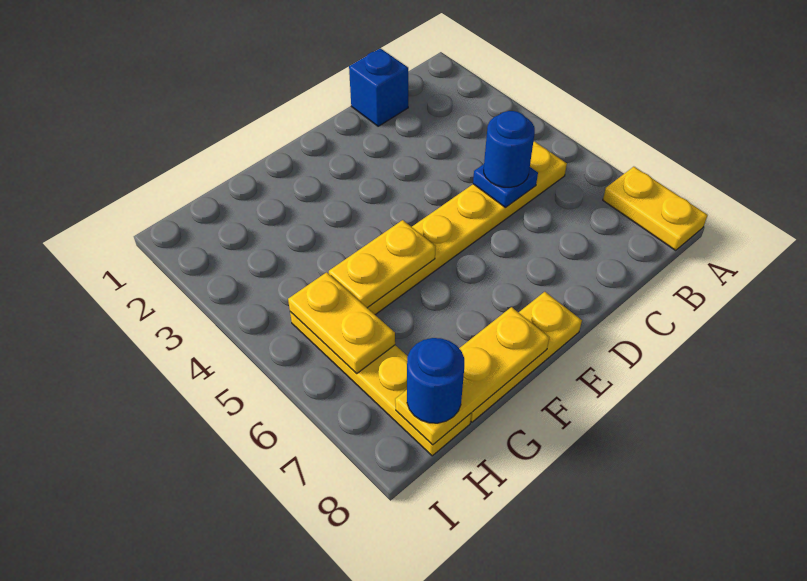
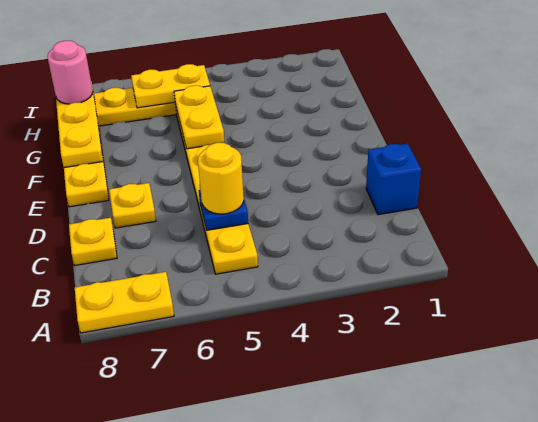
blue 1x1 round brick [484,111,535,187] -> yellow 1x1 round brick [198,143,244,214]
none -> yellow 1x1 plate [69,218,117,265]
none -> yellow 1x1 plate [109,183,156,228]
blue 1x1 round brick [407,338,464,423] -> pink 1x1 round brick [47,41,93,104]

